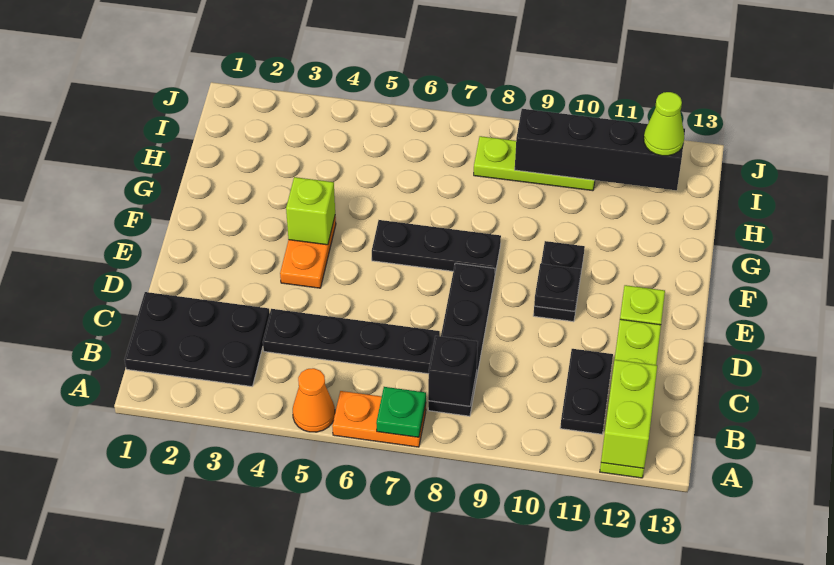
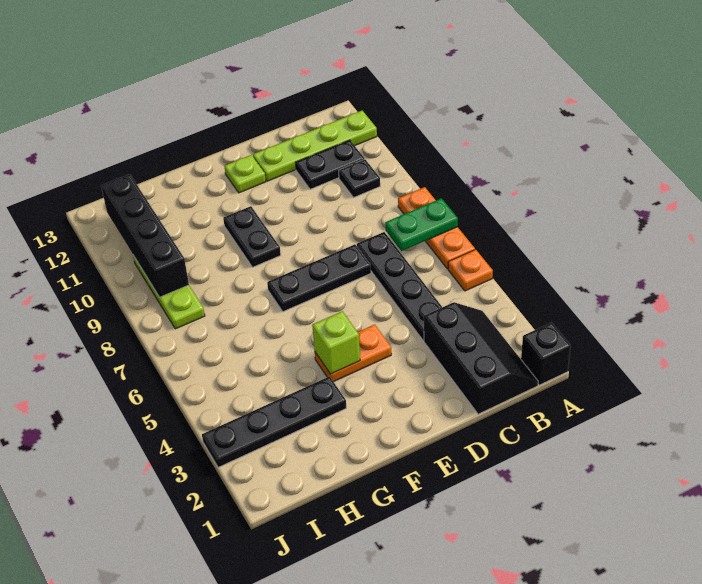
orange 1x1 cone [293,368,335,432] -> orange 1x1 plate [448,250,493,291]
orange 1x2 plate [332,391,426,447] -> orange 1x3 plate [398,187,475,269]
green 1x1 plate [376,387,426,437] -> green 1x2 plate [385,198,458,251]
lime 1x2 brick [601,360,657,468] -> none
black 2x3 plate [125,292,270,386] -> black 2x3 slope [424,302,538,414]
black 1x4 plate [428,263,495,416] -> black 1x4 plate moved to [202,376,346,467]
black 1x1 brick [428,336,478,406] -> black 1x1 brick moved to [521,322,571,385]
black 1x2 plate [533,241,585,322] -> black 1x2 plate turned to [223,206,281,267]
black 1x1 plate [534,264,581,311] -> black 1x1 plate moved to [339,159,380,197]
black 1x3 plate [372,220,501,273] -> black 1x3 plate turned to [267,244,371,312]
lime 1x1 cone [644,92,684,156] -> none

